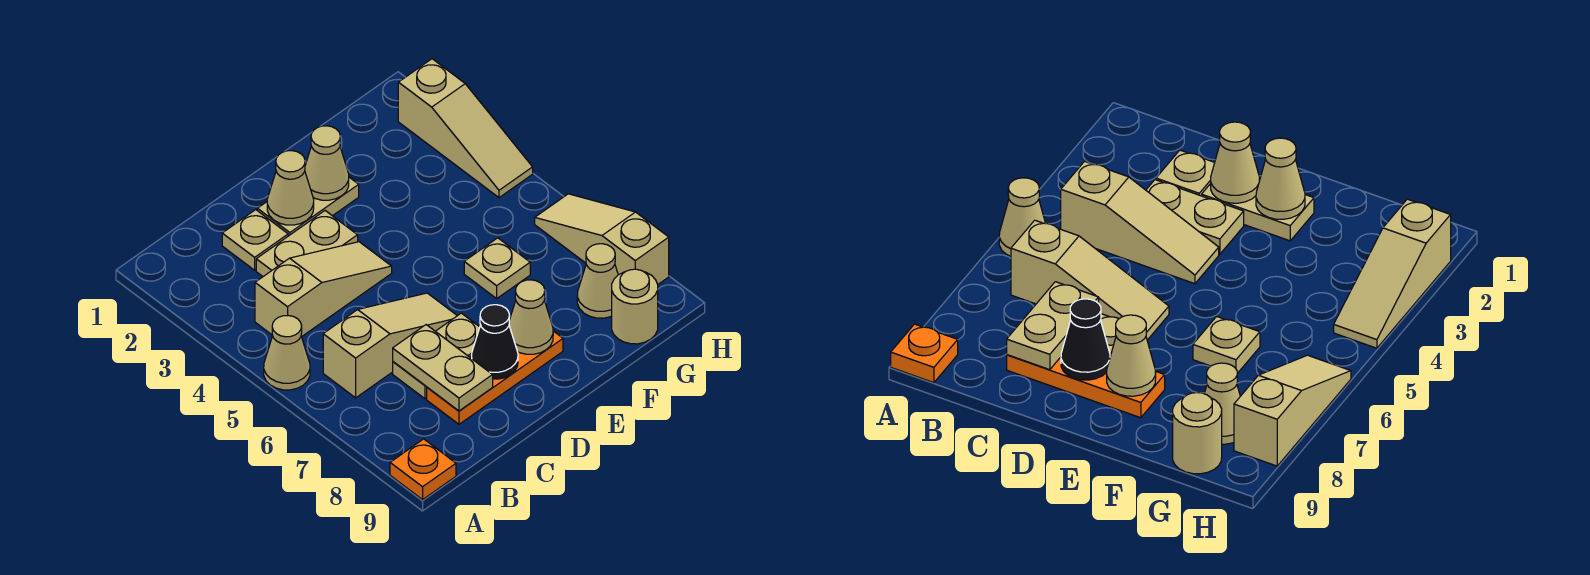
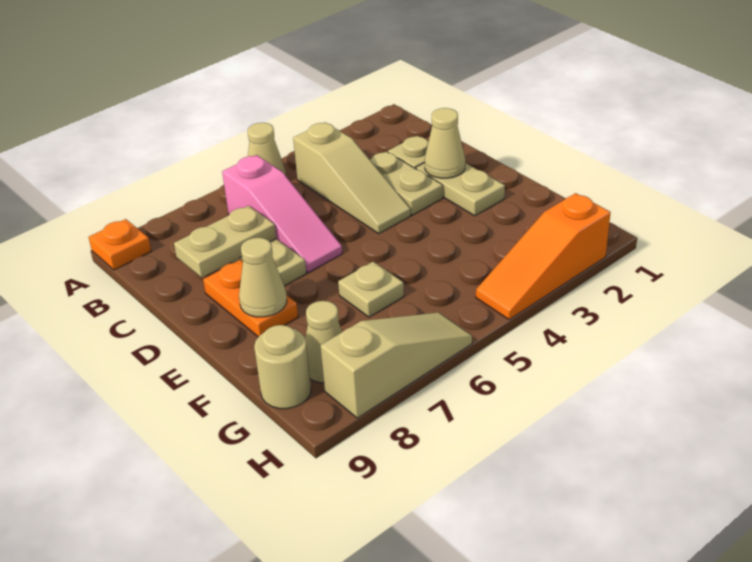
tan 1x3 slope [323,293,457,398] -> pink 1x3 slope [222,155,342,273]
orange 1x3 plate [427,331,563,424] -> orange 1x2 plate [203,260,298,337]
black 1x1 cone [472,305,518,379] -> none
tan 1x1 cone [305,126,349,200] -> none
tan 1x3 slope [398,59,533,198] -> orange 1x3 slope [476,193,611,320]

